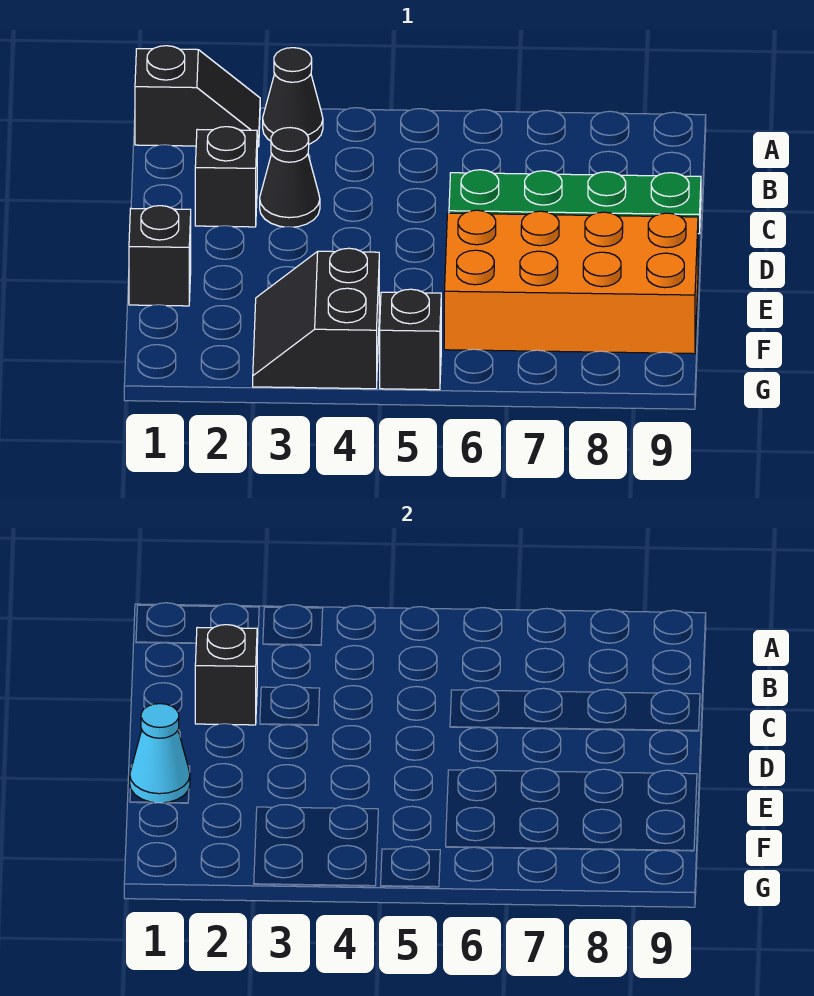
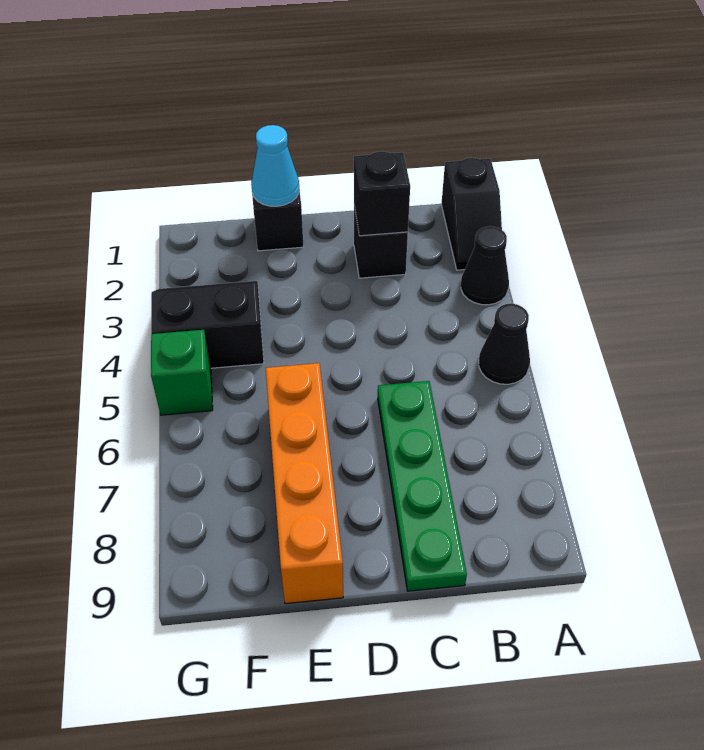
black 1x1 cone [260,128,320,227] -> black 1x1 cone moved to [479,304,530,384]
orange 2x4 brick [444,210,698,354] -> orange 1x4 brick [266,363,343,604]
black 1x1 brick [380,289,441,390] -> green 1x1 brick [151,330,213,415]

